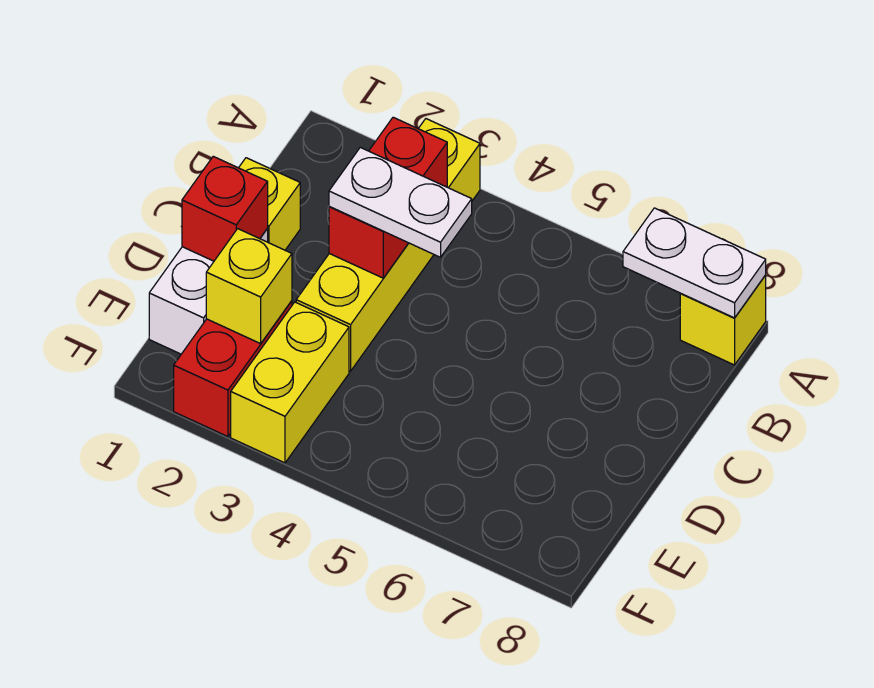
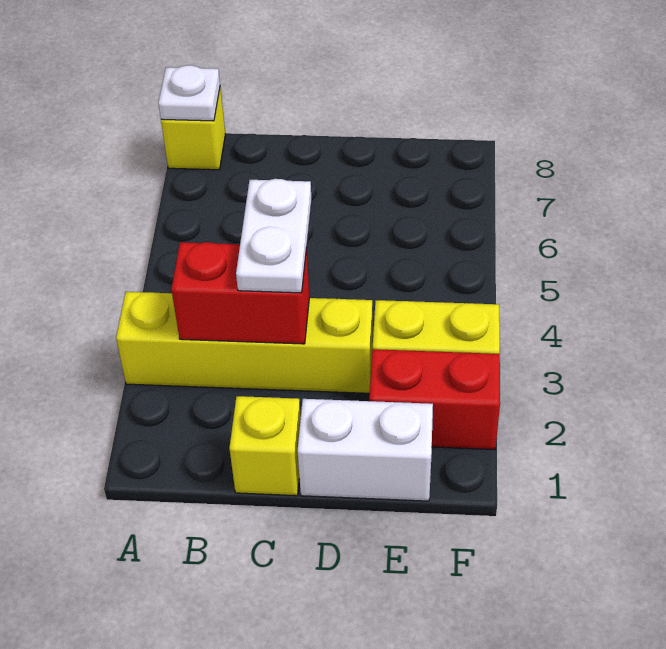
white 1x2 plate [623,208,766,318] -> white 1x1 plate [158,65,220,121]
red 1x1 brick [182,156,268,261] -> none
yellow 1x1 brick [206,229,292,344] -> none

